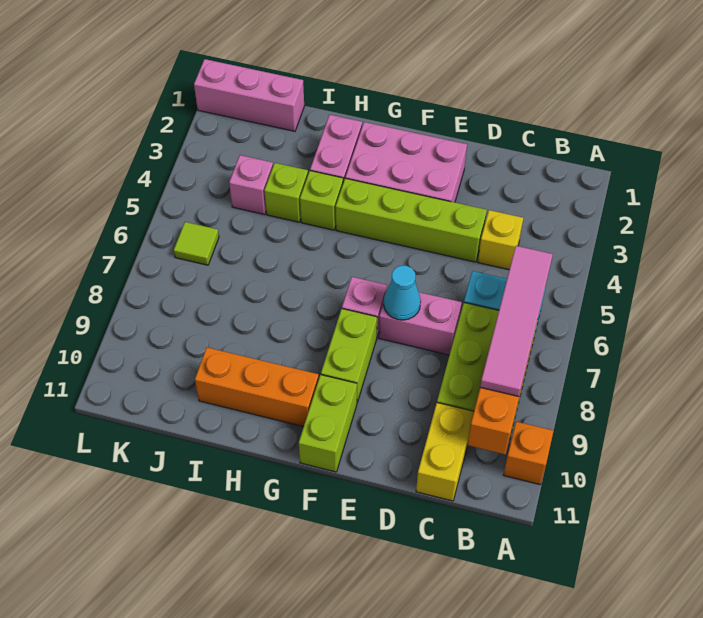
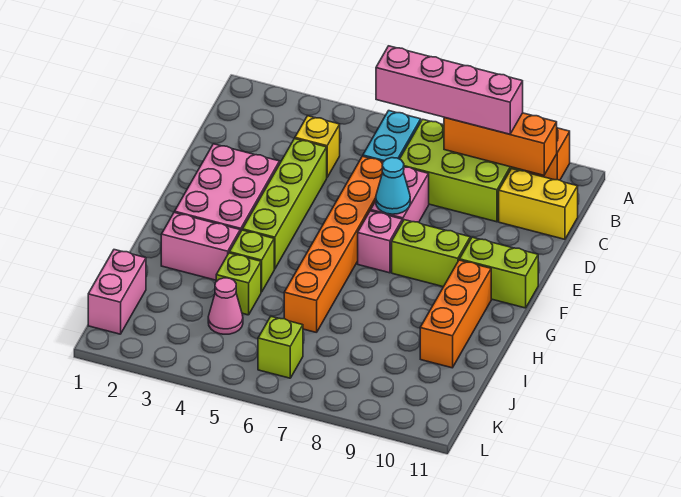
pink 1x4 tile [480,246,553,396] -> pink 1x4 brick [376,46,523,134]
none -> orange 1x6 brick [284,156,383,333]
pink 1x3 brick [194,59,304,131] -> pink 1x2 brick [88,250,146,334]
pink 1x1 brick [229,155,273,215] -> pink 1x1 cone [208,278,243,334]
lime 1x1 tile [174,222,219,265] -> lime 1x1 brick [258,317,303,378]

